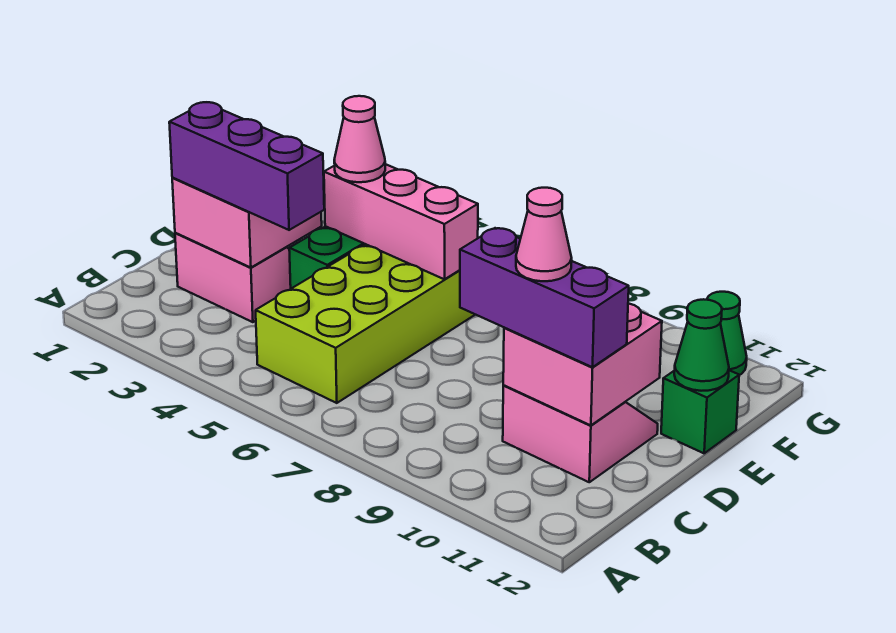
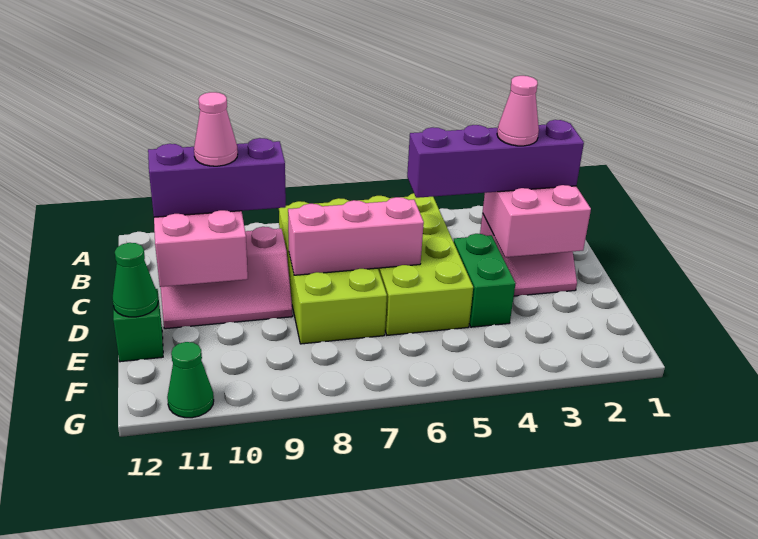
none -> lime 2x4 brick [279,198,387,344]
purple 1x3 brick [169,102,324,230] -> purple 1x4 brick [407,120,584,198]
pink 2x2 slope [503,386,658,482] -> pink 2x3 slope [161,227,293,329]
pink 1x3 brick [324,164,478,279] -> pink 1x3 brick moved to [288,197,424,275]
pink 1x1 cone [334,96,385,182] -> pink 1x1 cone moved to [497,76,539,146]

